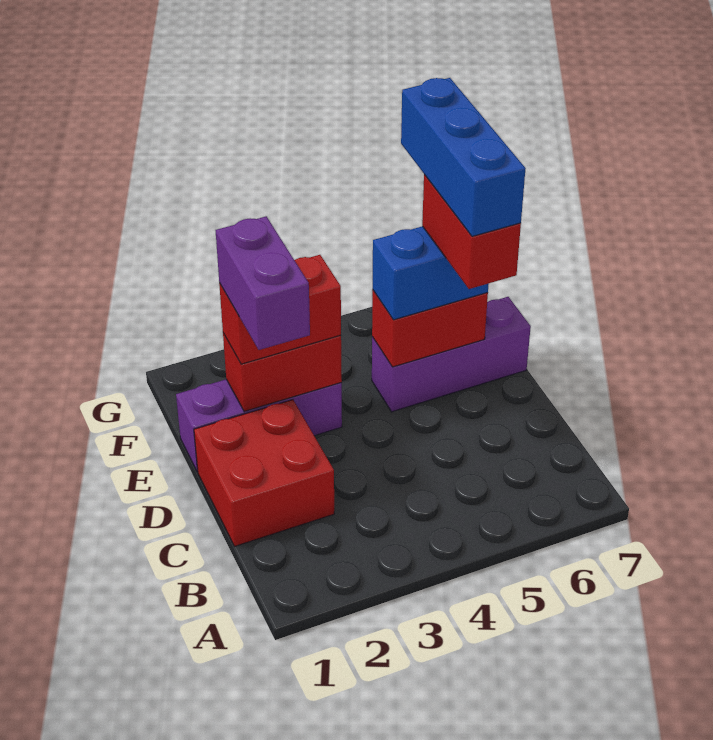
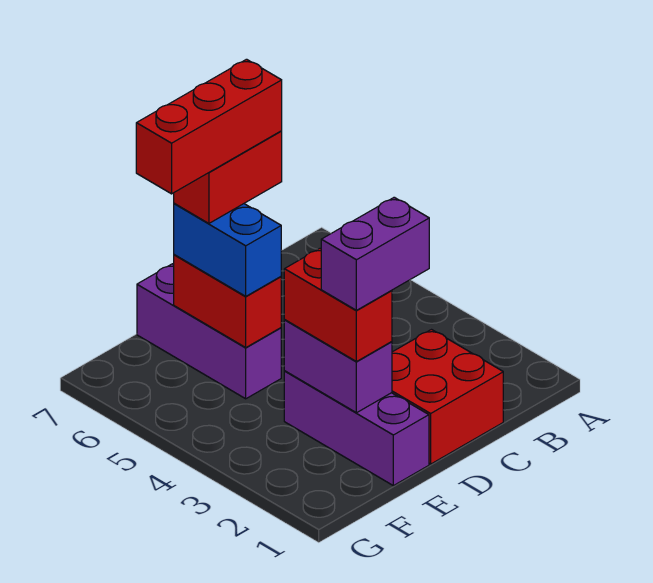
blue 1x3 brick [401,78,526,236] -> red 1x3 brick [136,59,282,194]
red 1x2 brick [223,333,342,412] -> purple 1x2 brick [284,320,392,413]

